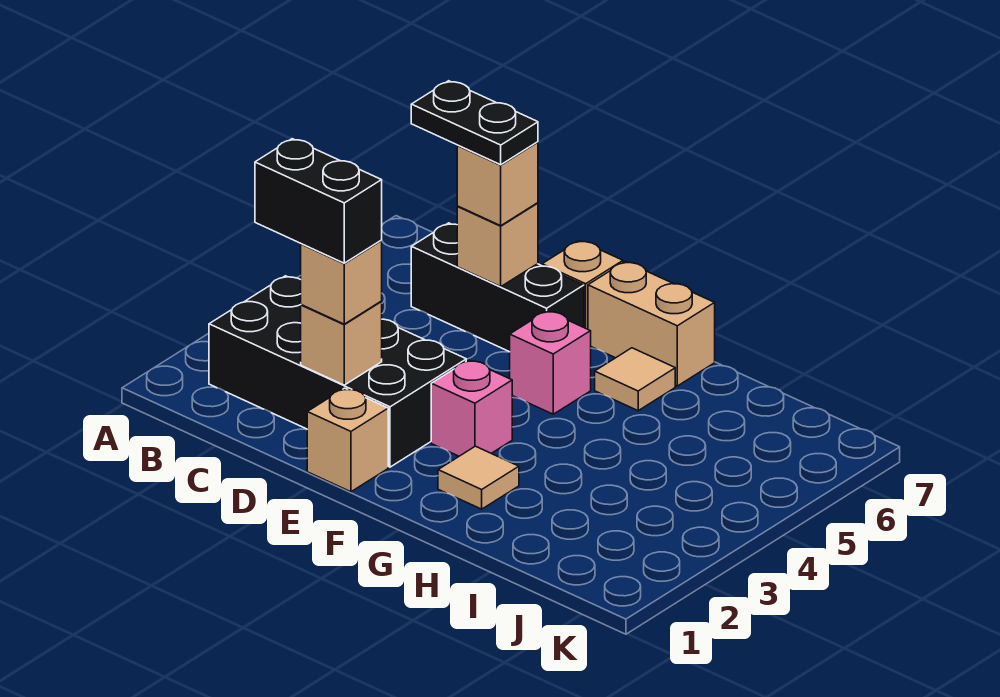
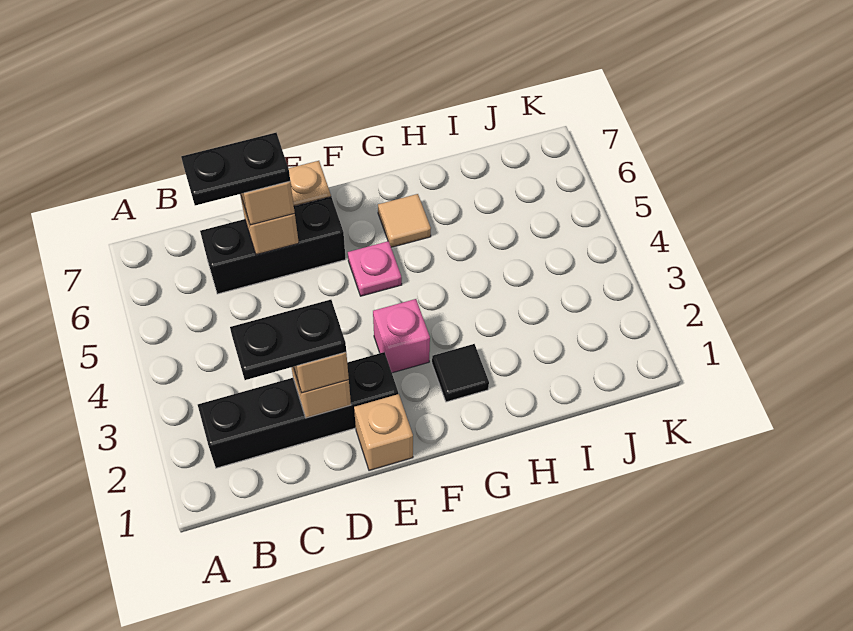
black 2x4 brick [209,276,466,467] -> black 1x4 brick [198,352,398,468]
black 1x2 brick [255,139,382,263] -> black 1x2 plate [230,300,346,380]
pink 1x1 brick [510,311,591,414] -> pink 1x1 plate [348,241,402,296]
tan 1x2 brick [588,262,715,386] -> none
tan 1x1 tile [438,446,519,509] -> black 1x1 tile [432,344,489,402]

